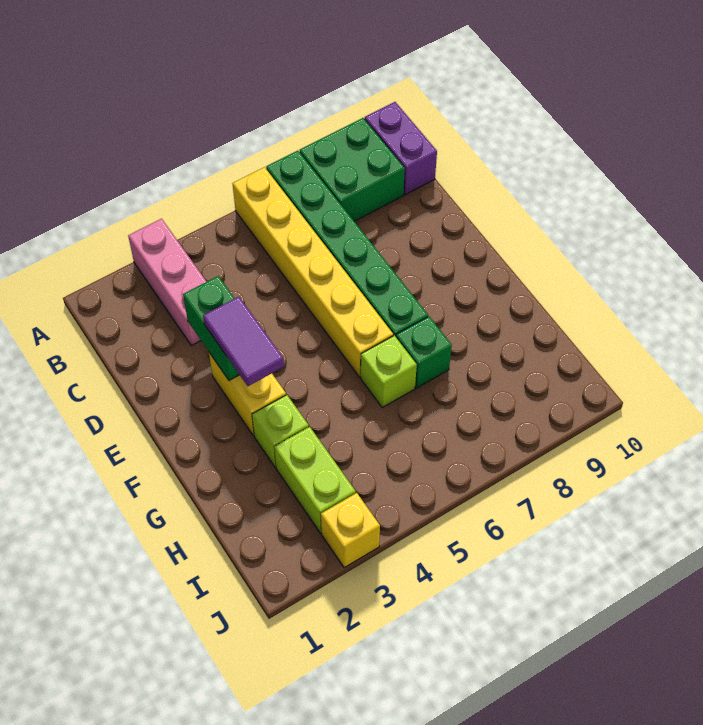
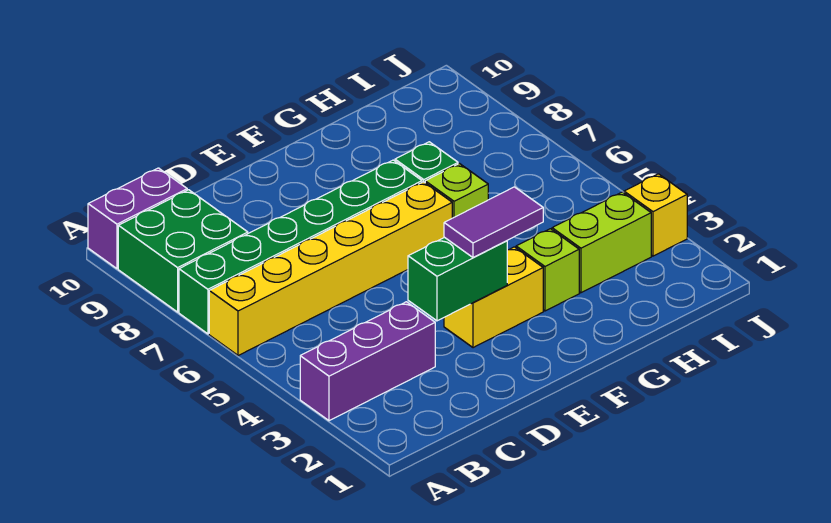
pink 1x3 brick [128,219,207,346] -> purple 1x3 brick [300,302,435,421]

